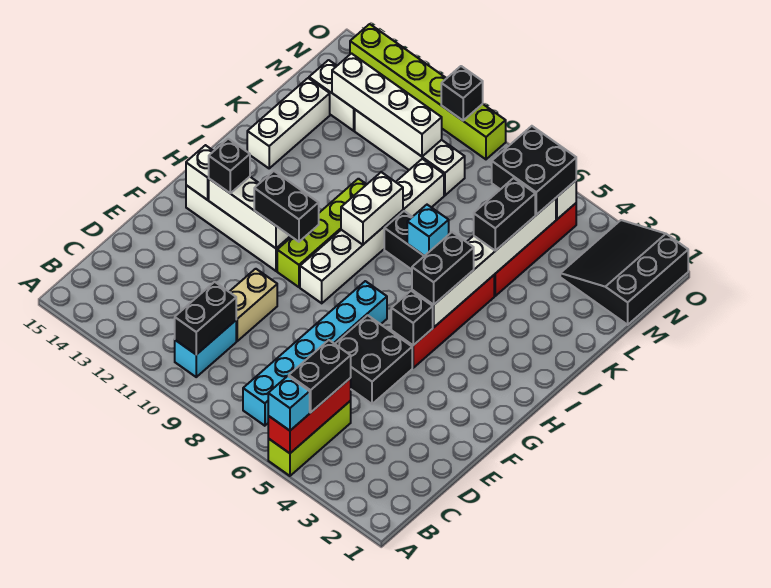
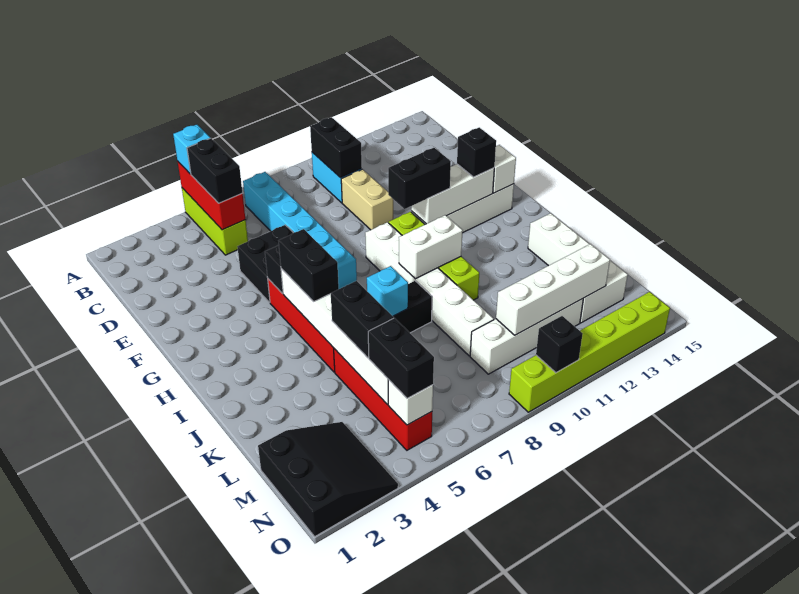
white 1x2 brick [341,172,403,245] -> white 1x2 brick turned to [399,215,463,279]
black 2x2 brick [492,126,576,215] -> black 1x2 brick [368,318,434,399]

